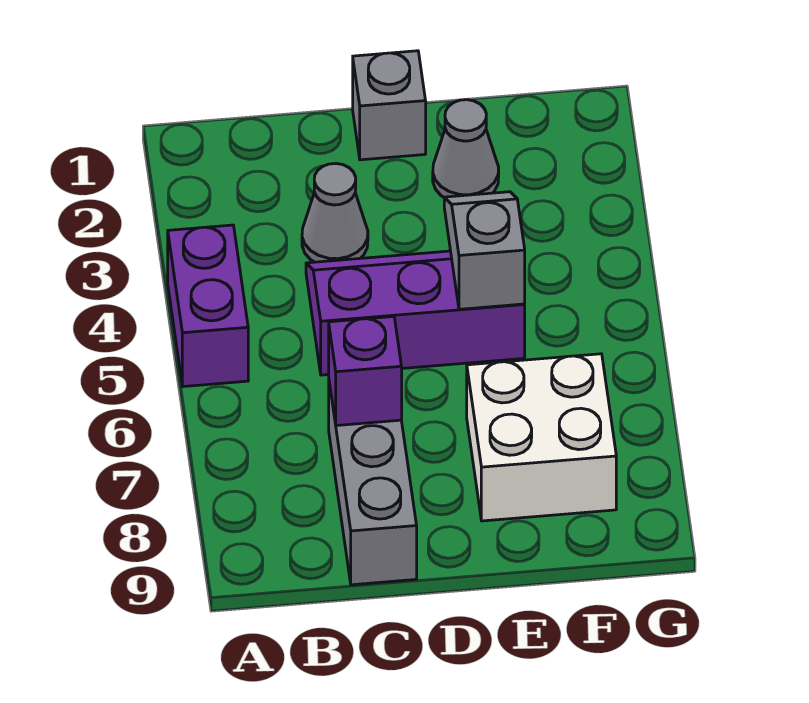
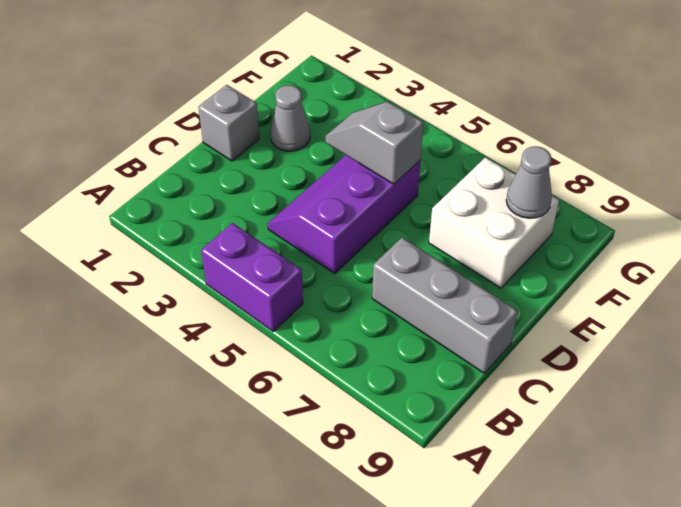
grey 1x1 cone [302,164,368,262] -> grey 1x1 cone moved to [506,146,552,218]
purple 1x1 brick [329,316,402,426] -> none

